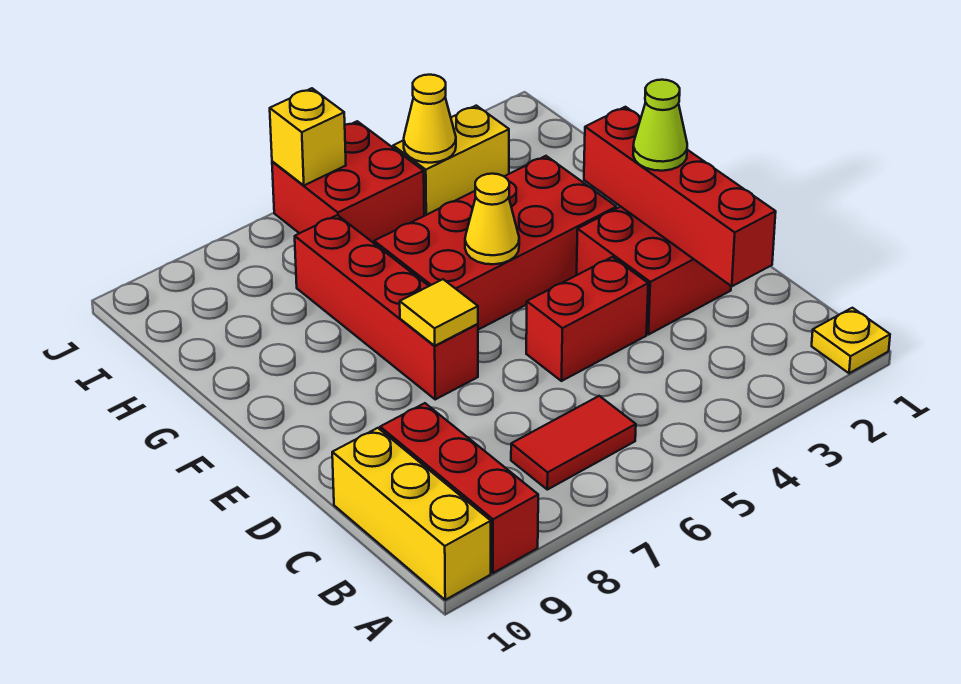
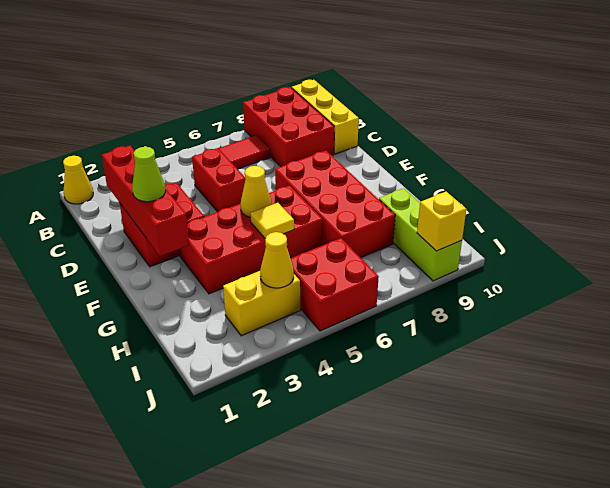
yellow 1x1 plate [812,308,890,373] -> yellow 1x1 cone [63,156,93,204]
red 1x3 brick [380,403,538,573] -> red 2x3 brick [243,87,334,167]
red 1x2 brick [526,257,648,381] -> red 1x2 brick turned to [192,148,246,212]
red 1x4 brick [295,215,478,399] -> red 2x4 brick [275,151,395,258]
yellow 1x1 tile [400,279,478,346] -> yellow 1x1 tile moved to [251,203,294,239]
none -> lime 1x3 brick [379,188,462,281]
yellow 1x1 brick [270,88,346,185] -> yellow 1x1 brick moved to [417,192,466,251]

